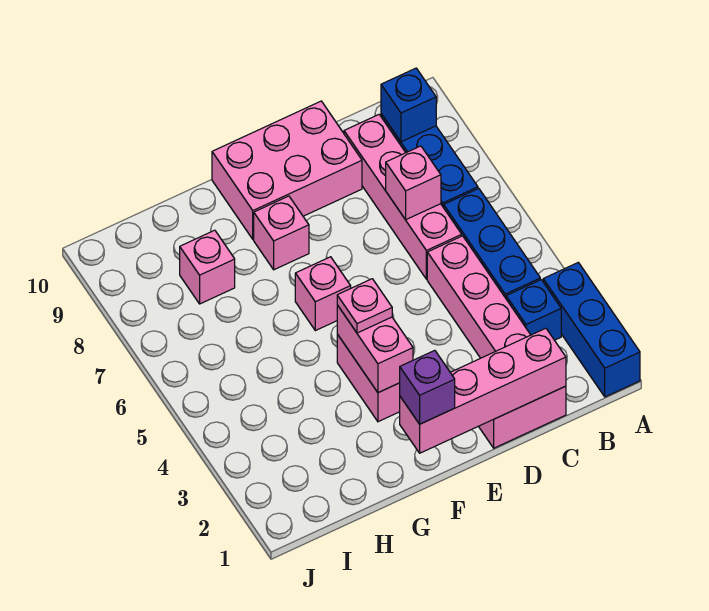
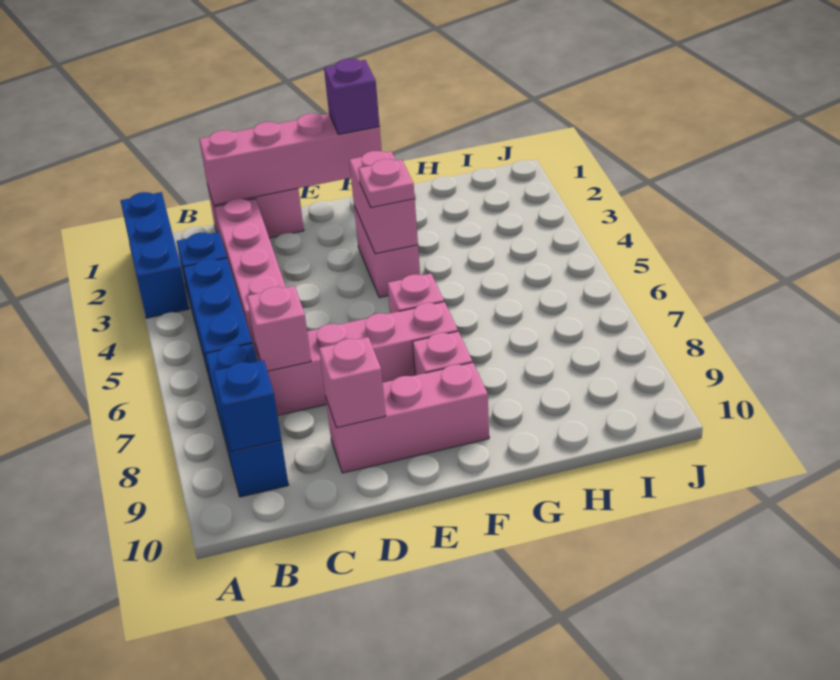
pink 1x4 brick [344,115,462,279] -> pink 1x4 brick turned to [255,302,458,416]
pink 2x3 brick [212,101,362,239] -> pink 1x3 brick [326,362,489,473]
pink 1x1 brick [180,230,235,304] -> pink 1x1 brick moved to [319,337,386,428]

